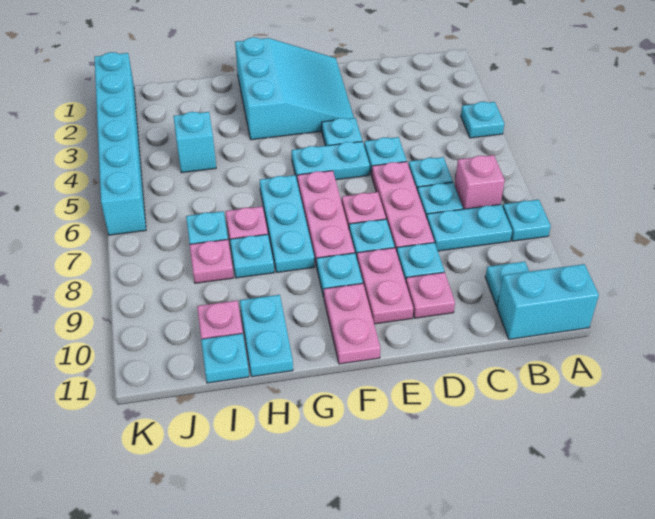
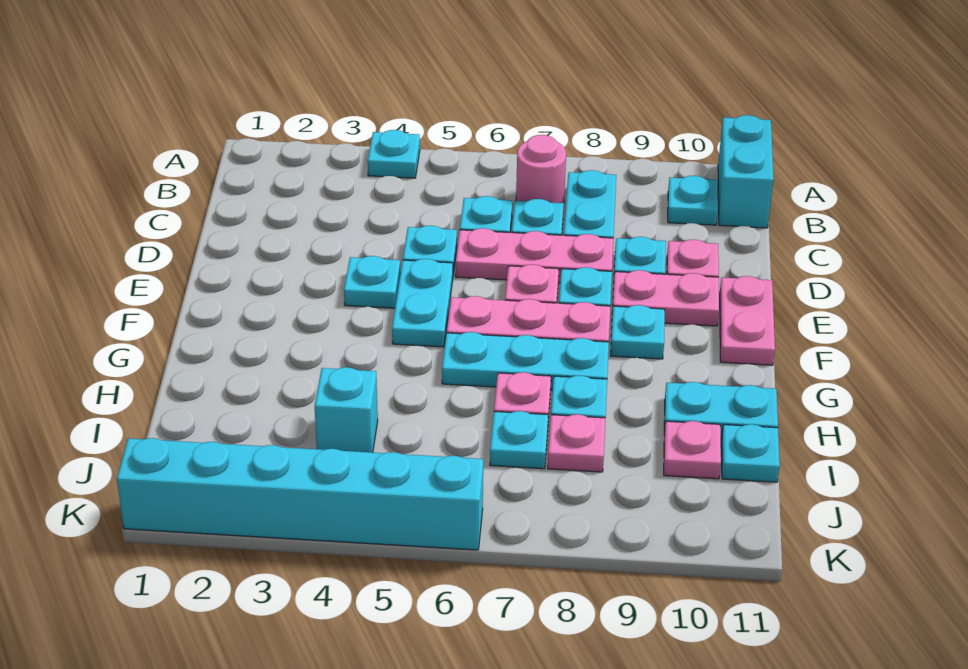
cyan 1x1 plate [503,200,551,241] -> none
pink 1x1 brick [455,155,505,209] -> pink 1x1 round brick [516,135,566,203]
cyan 3x3 slope [235,37,354,140] -> none
pink 1x2 plate [324,283,380,364] -> pink 1x2 plate turned to [720,276,775,365]

